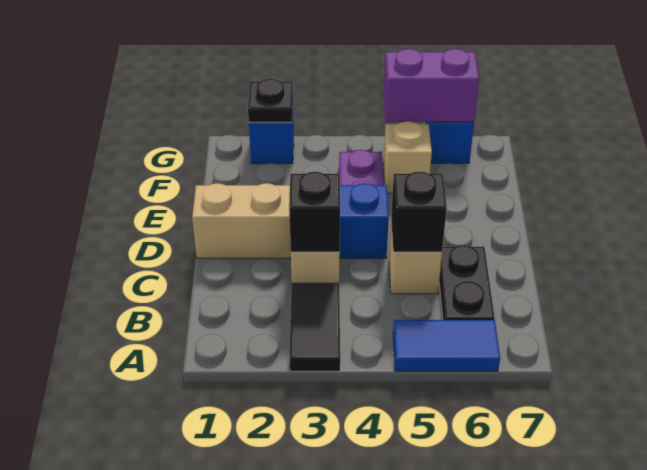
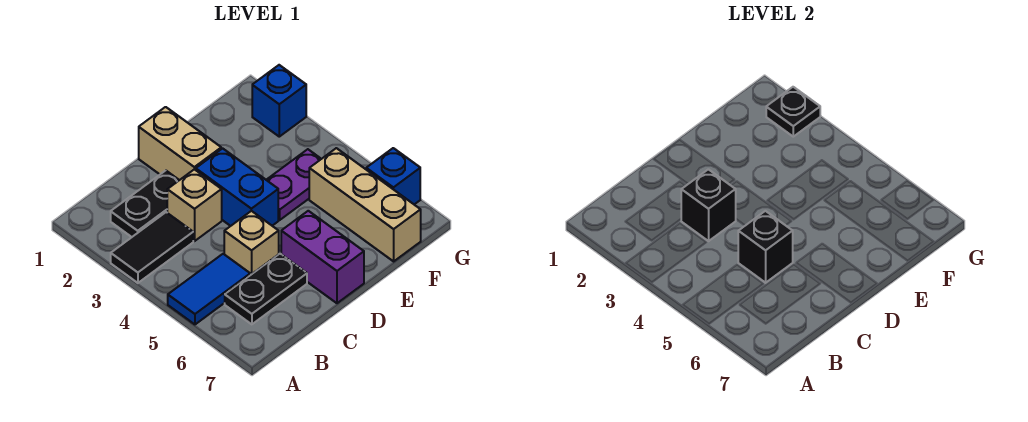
blue 1x2 tile [393,320,500,371] -> blue 1x2 tile turned to [168,254,250,324]
none -> black 1x2 plate [111,171,179,237]
tan 1x1 brick [383,122,432,193] -> tan 1x3 brick [309,148,421,261]
purple 1x2 brick [384,49,479,122] -> purple 1x2 brick moved to [281,211,364,303]

